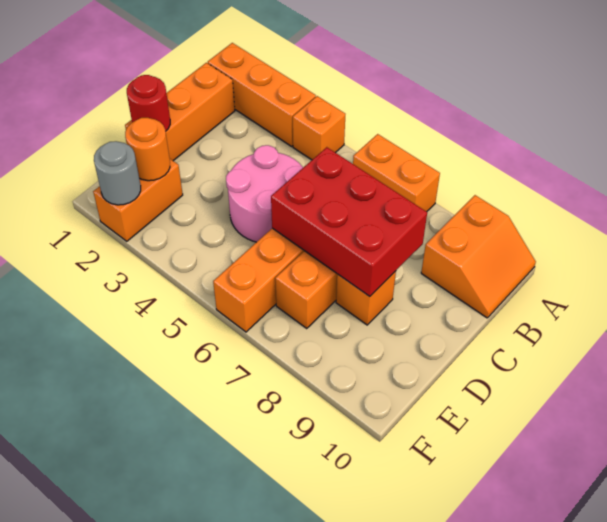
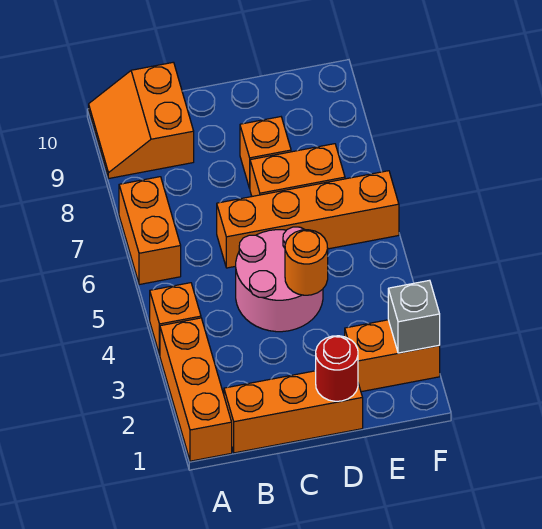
orange 2x2 slope [421,195,536,318] -> orange 2x2 slope turned to [89,62,194,178]
red 2x3 brick [271,147,427,296] -> none
orange 1x1 round brick [125,118,170,181] -> orange 1x1 round brick moved to [285,230,328,295]
grey 1x1 round brick [94,141,141,205] -> grey 1x1 brick [388,280,440,353]

